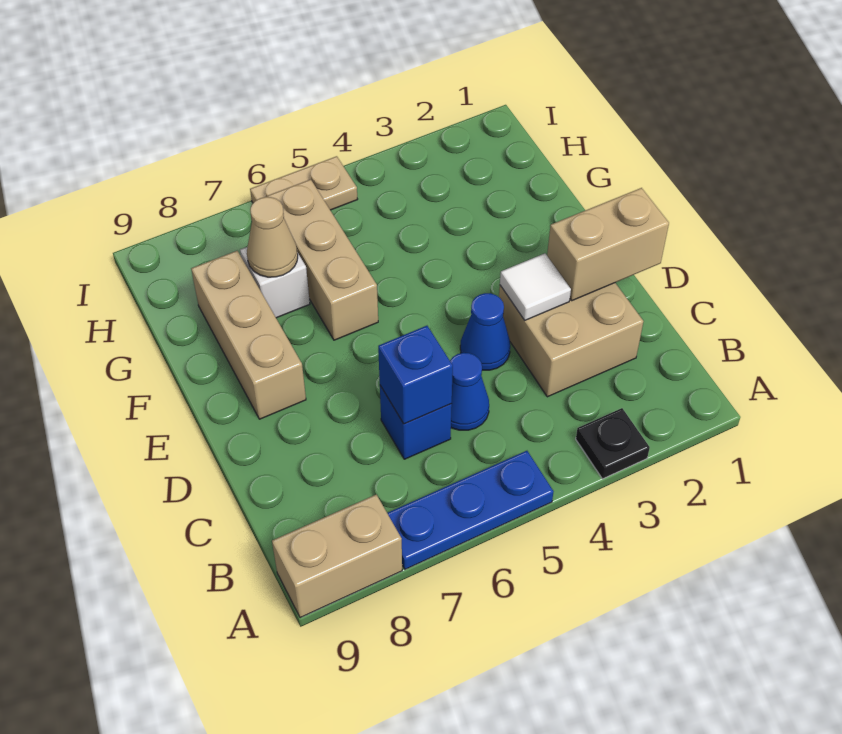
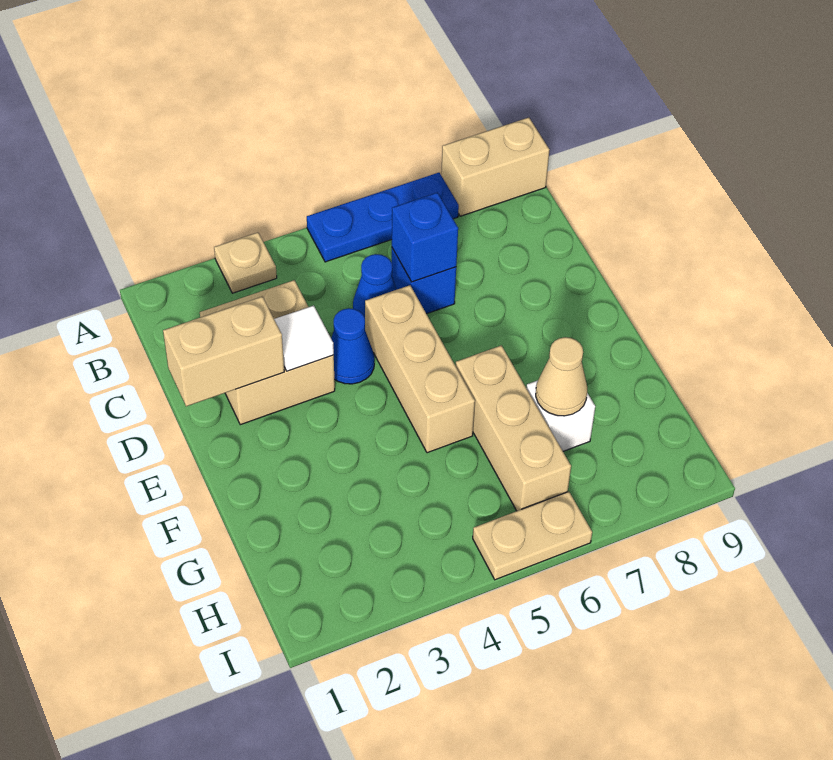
black 1x1 plate [576,408,650,479] -> tan 1x1 plate [214,232,277,293]
tan 1x3 brick [191,251,306,419] -> tan 1x3 brick moved to [365,285,475,453]

